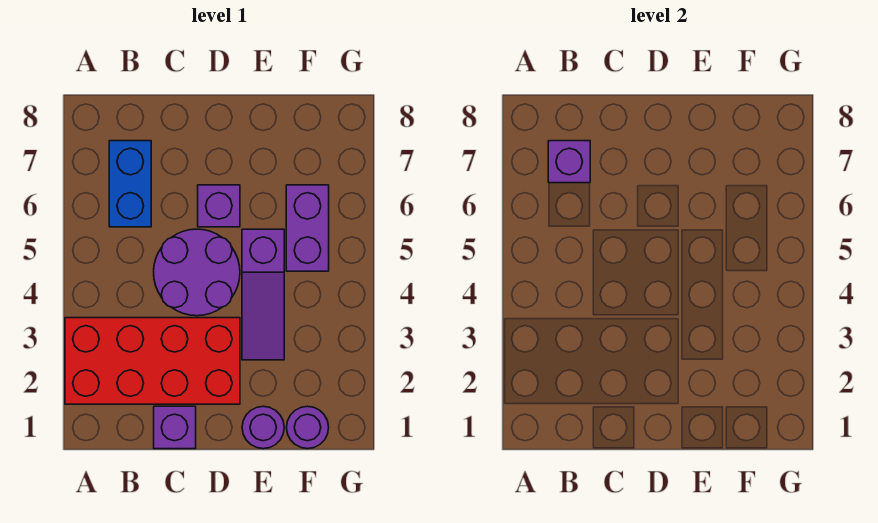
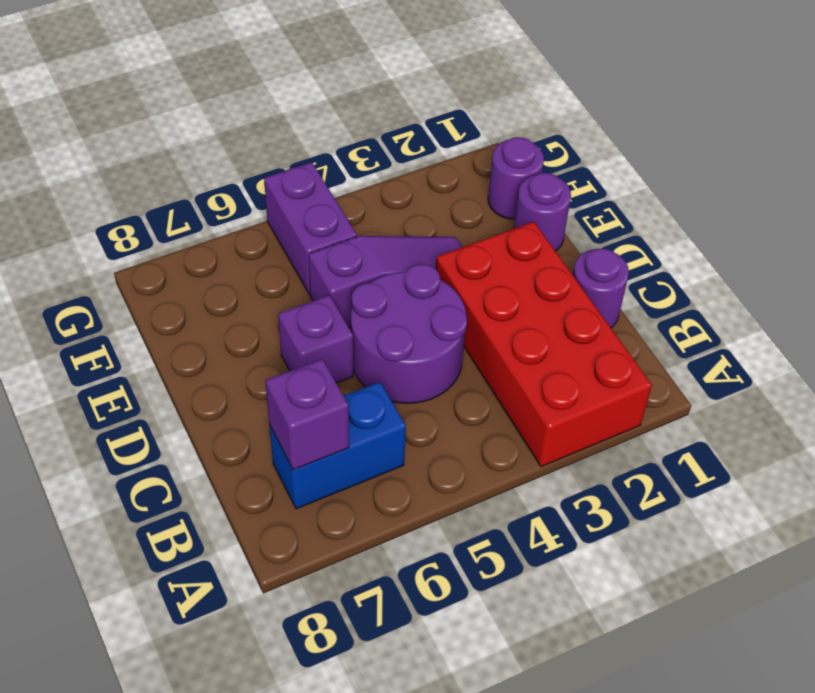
purple 1x1 brick [154,406,196,449] -> purple 1x1 round brick [573,249,629,328]
purple 1x2 brick [286,185,329,271] -> purple 1x2 brick turned to [264,162,357,294]

